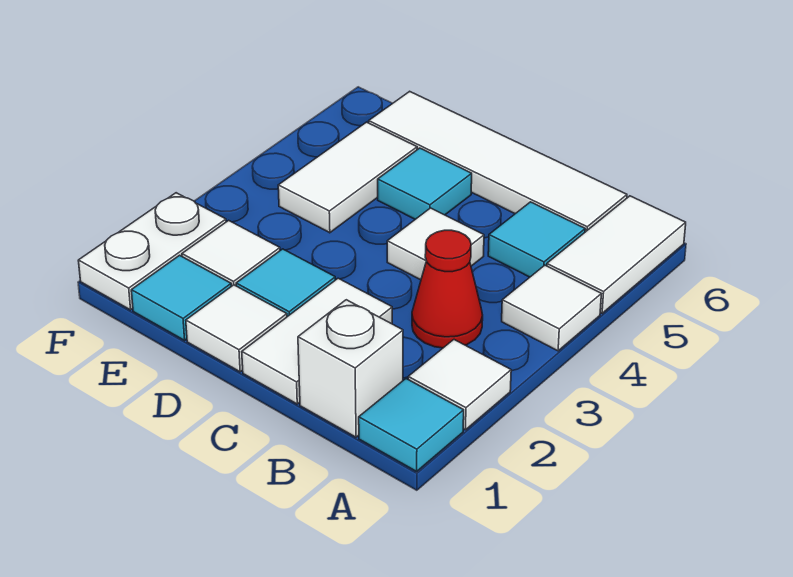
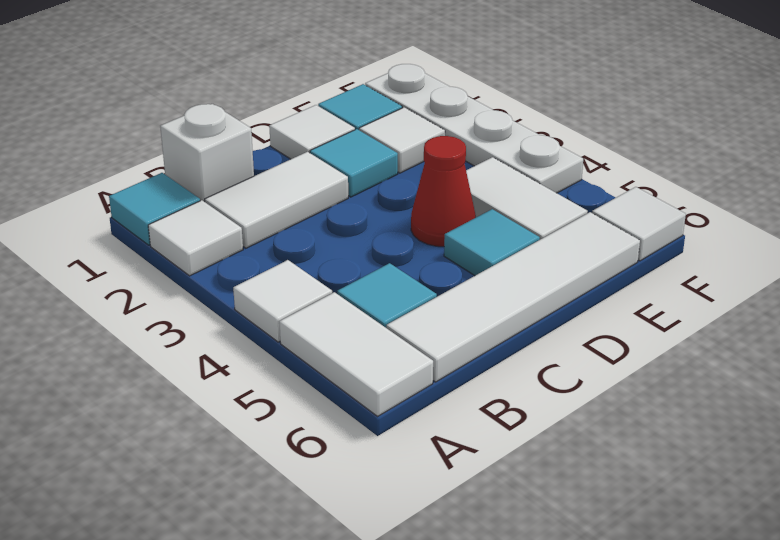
red 1x1 cone [412,230,483,348] -> red 1x1 cone moved to [411,136,476,247]
white 1x2 tile [242,278,392,404] -> white 1x2 tile turned to [205,152,348,248]
white 1x1 tile [387,208,484,280] -> white 1x1 tile moved to [592,187,686,261]
white 1x2 plate [78,193,226,310] -> white 1x4 plate [365,64,583,193]

